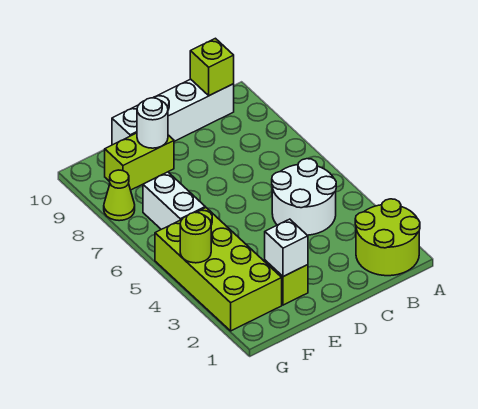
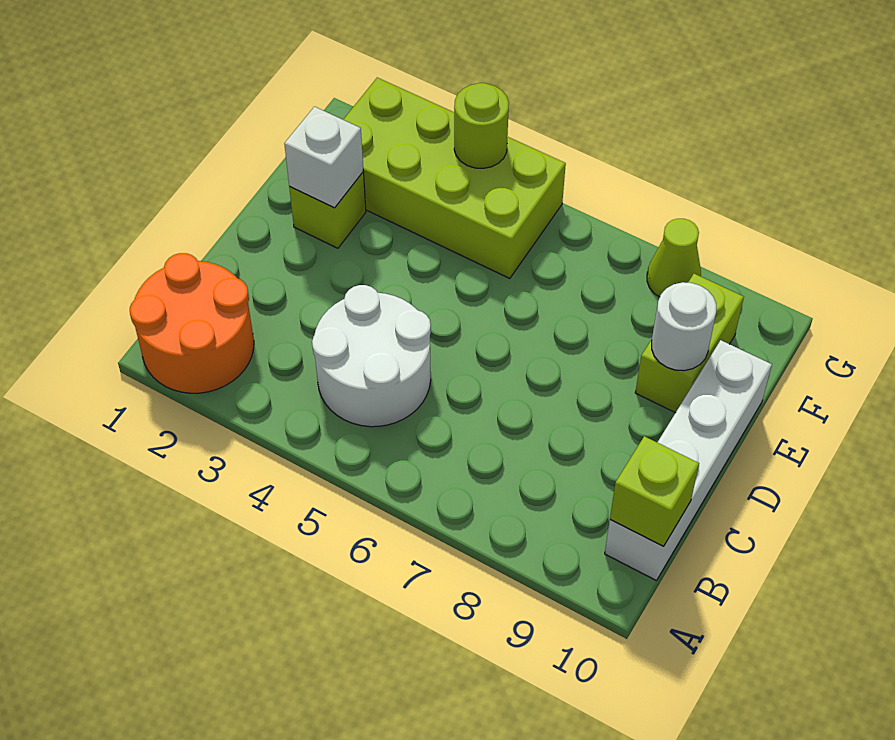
lime 2x2 round brick [355,199,420,276] -> orange 2x2 round brick [130,253,254,393]
white 1x2 brick [143,172,205,229] -> none

